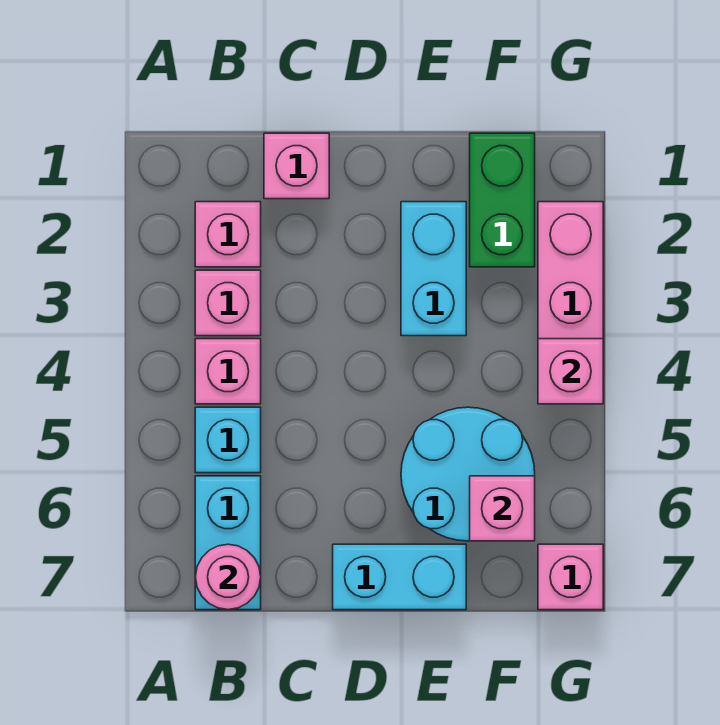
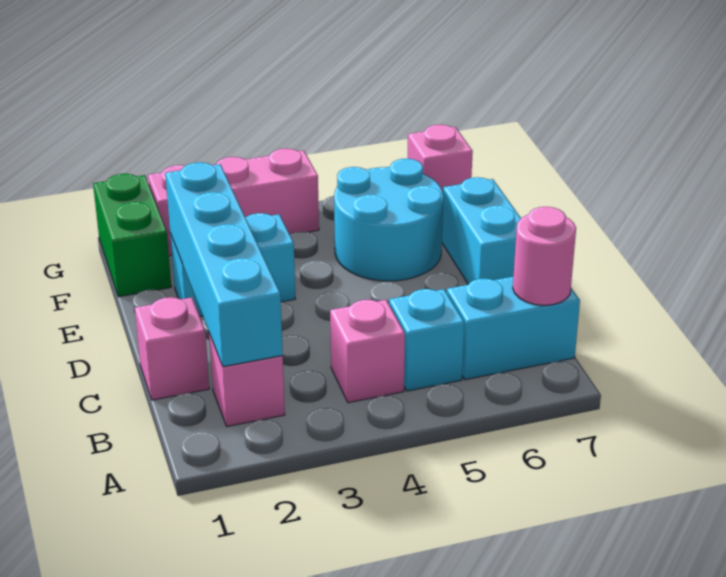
none -> cyan 1x4 brick [165,162,283,367]
pink 1x1 brick [195,270,261,336] -> none
green 1x2 brick [470,133,535,267] -> green 1x2 brick turned to [93,174,171,297]
pink 1x1 brick [470,476,535,541] -> none
pink 1x1 brick [538,339,603,404] -> none

